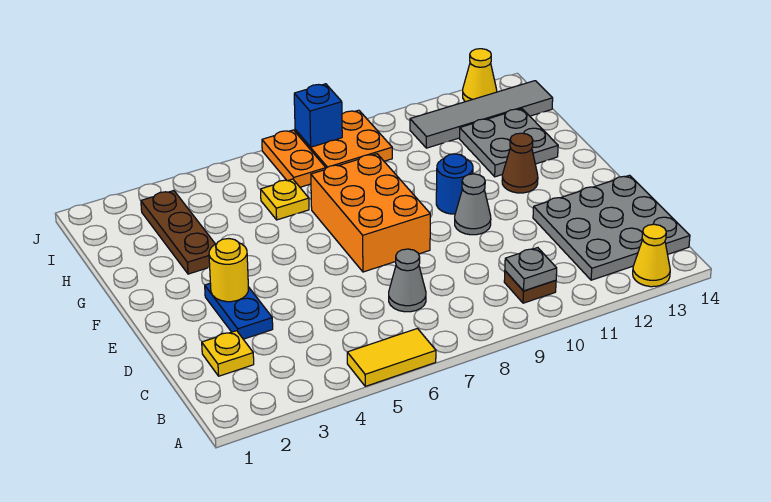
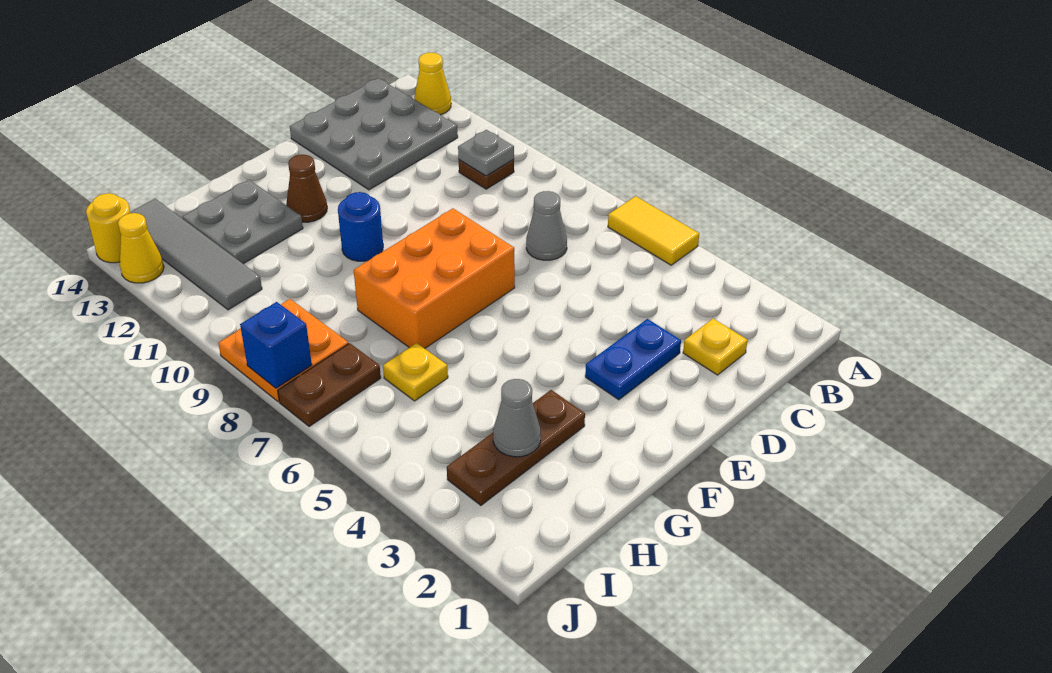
yellow 1x1 round brick [209,239,248,302] -> yellow 1x1 round brick moved to [86,193,130,263]
grey 1x1 cone [455,174,491,235] -> grey 1x1 cone moved to [493,379,541,457]
orange 1x2 plate [262,130,326,187] -> brown 1x2 plate [278,343,381,427]

